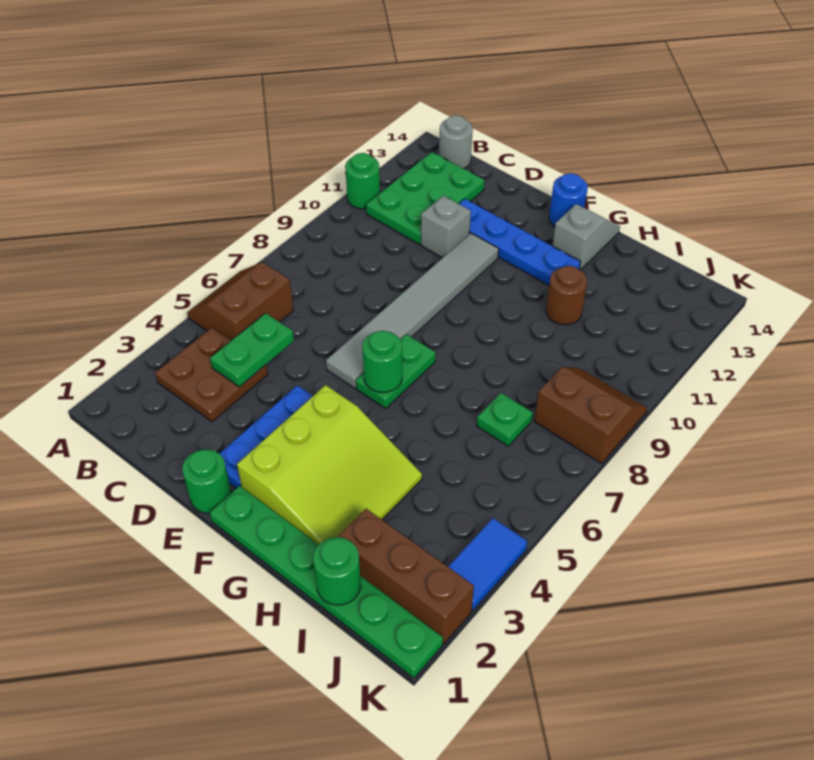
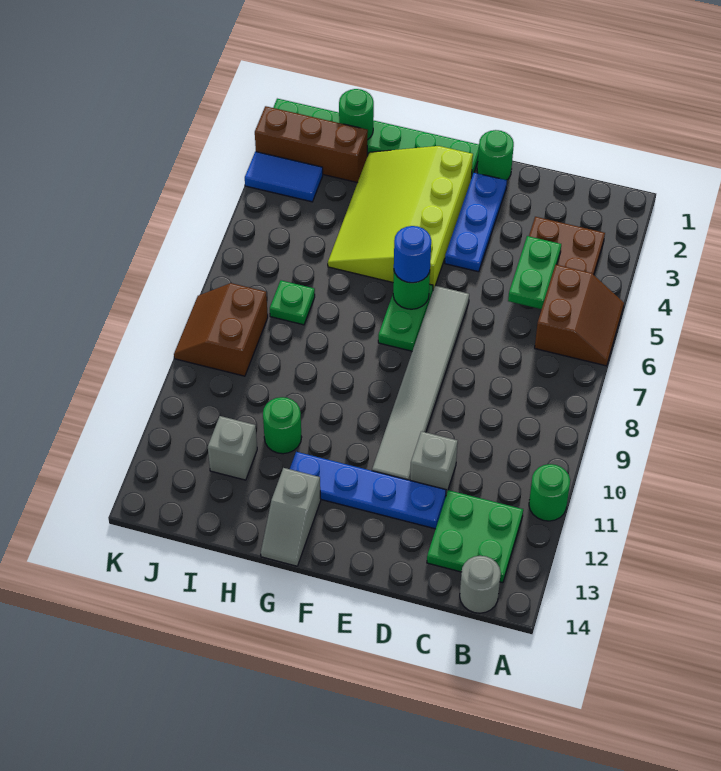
green 2x3 plate [366,152,484,245] -> green 2x2 plate [427,490,523,583]
lime 3x3 slope [237,385,422,544] -> lime 3x4 slope [328,146,473,289]
blue 1x1 round brick [549,173,588,226] -> blue 1x1 round brick moved to [394,226,431,283]
brown 1x1 round brick [546,266,587,325] -> green 1x1 round brick [263,397,302,454]
none -> grey 1x1 brick [208,416,257,480]
brown 2x2 slope [534,367,647,463] -> brown 2x2 slope turned to [174,283,268,376]
blue 1x2 tile [448,518,527,611] -> blue 1x2 tile turned to [245,152,323,202]

